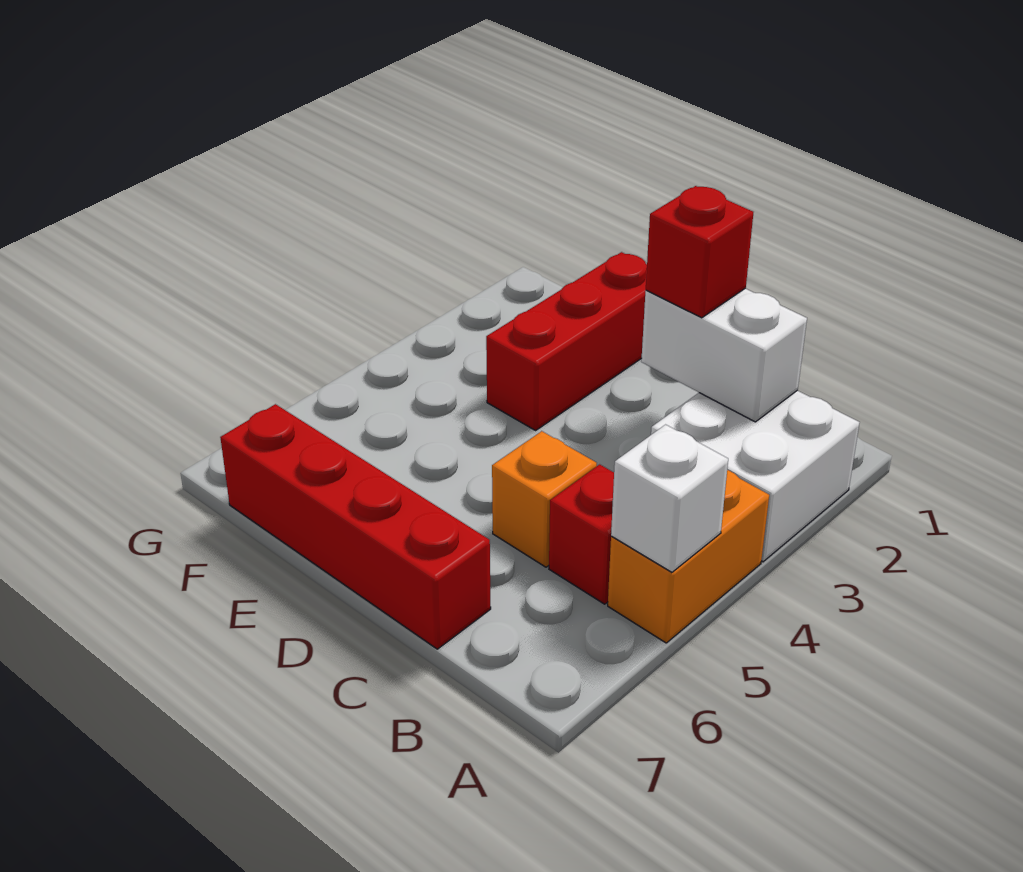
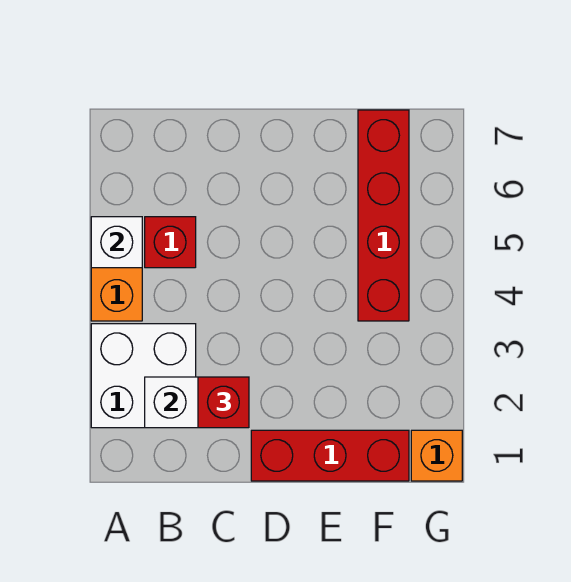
orange 1x1 brick [492,431,597,567] -> orange 1x1 brick moved to [411,430,462,481]
red 1x4 brick [220,404,491,649] -> red 1x4 brick turned to [358,110,409,321]
red 1x3 brick [486,252,647,430] -> red 1x3 brick turned to [251,430,409,481]

